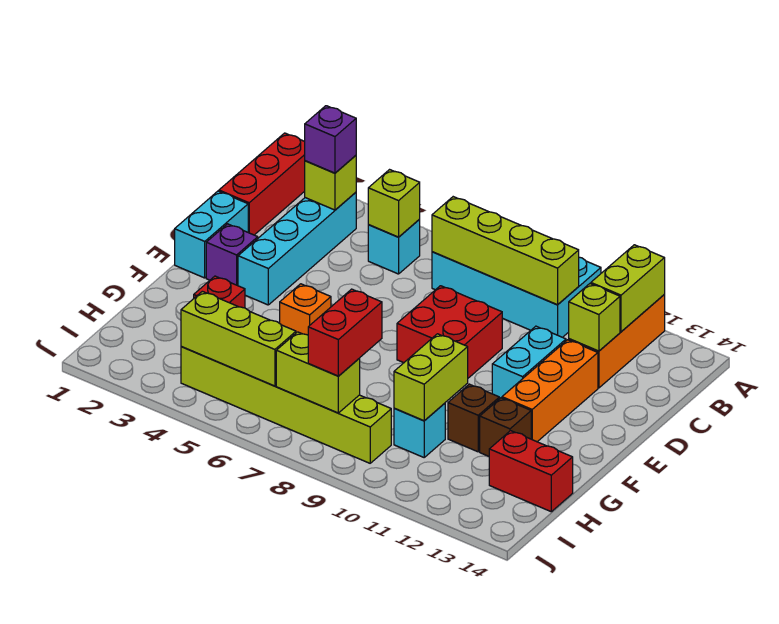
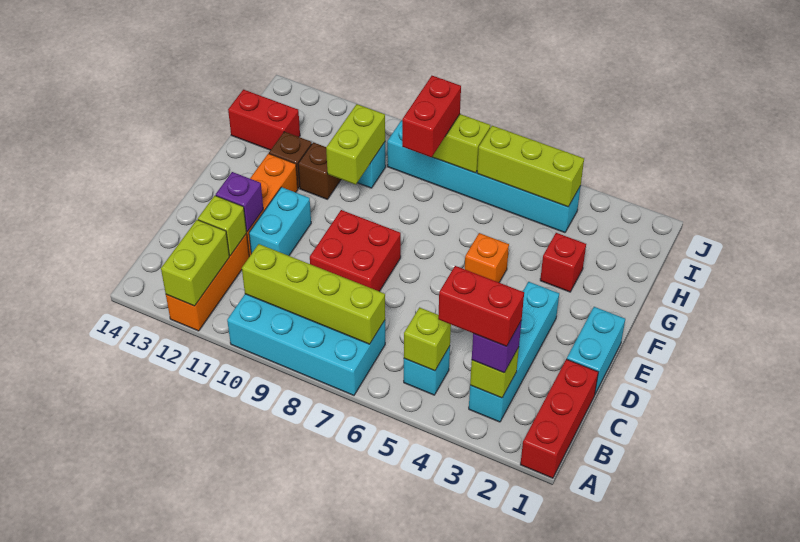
none -> red 1x2 brick [438,266,524,346]
purple 1x1 brick [206,224,258,286] -> purple 1x1 brick moved to [216,172,263,232]
lime 1x6 brick [181,347,391,463] -> cyan 1x6 brick [387,120,581,233]

